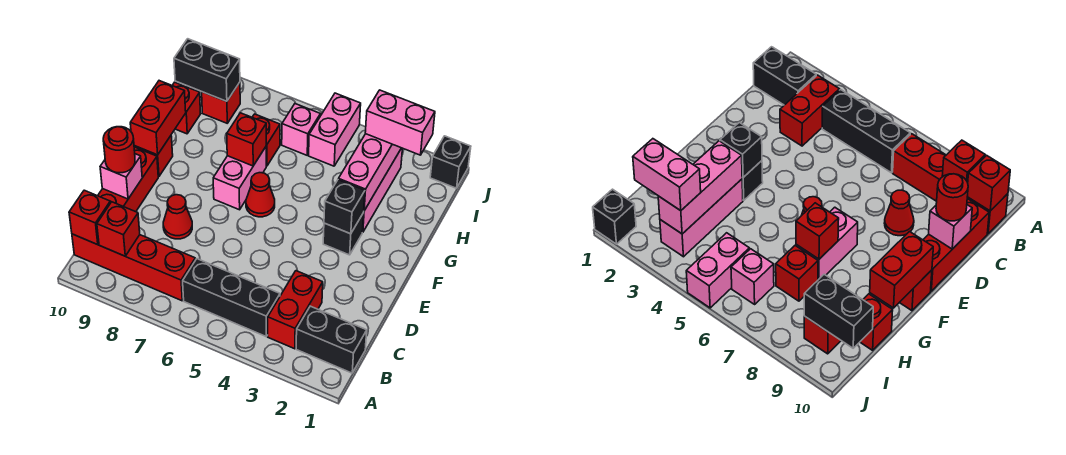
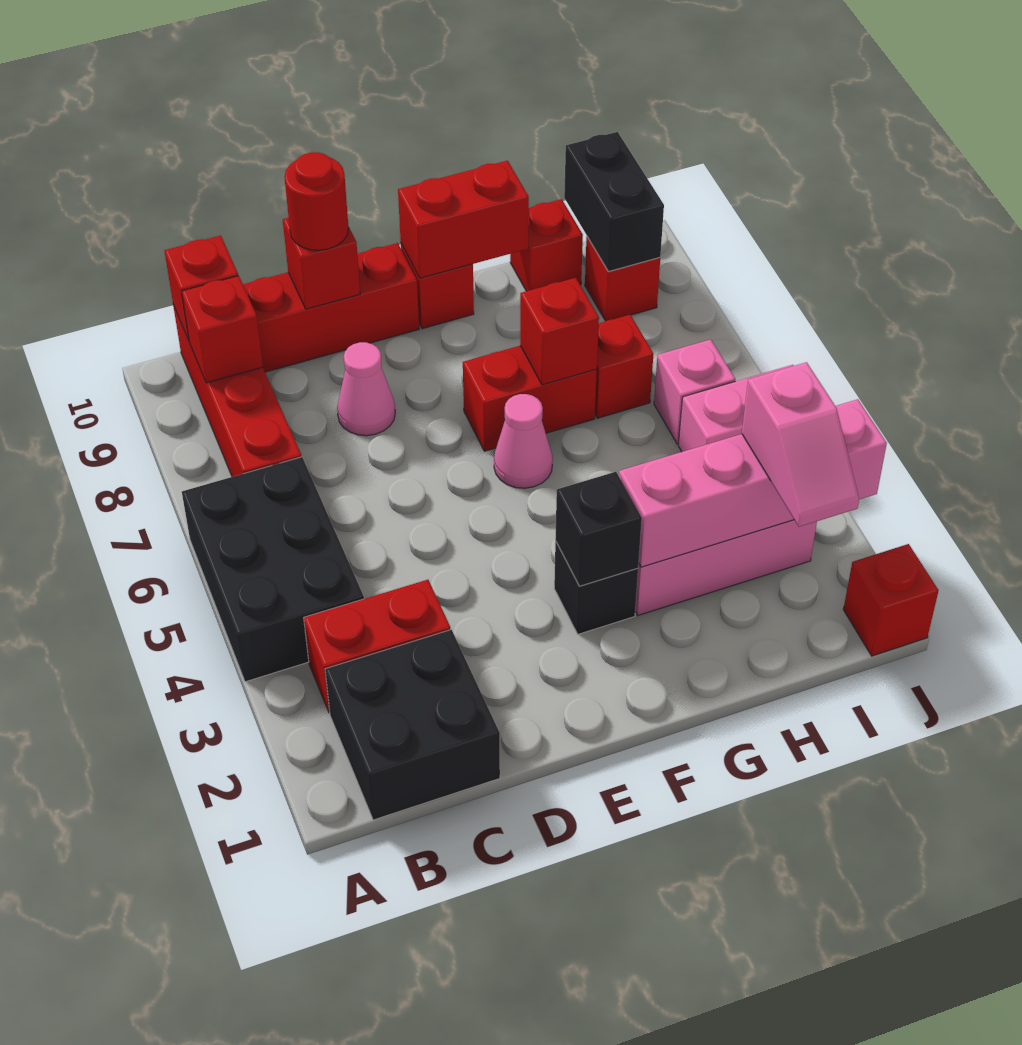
black 1x2 brick [296,306,367,373] -> black 2x2 brick [325,630,500,820]
black 1x3 brick [183,259,280,336] -> black 2x3 brick [182,457,364,682]
red 1x1 cone [163,195,192,239] -> pink 1x1 cone [337,342,395,436]
pink 1x1 brick [100,154,142,199] -> red 1x1 brick [283,218,360,309]
red 1x1 cone [246,173,275,217] -> pink 1x1 cone [494,394,553,488]
pink 1x2 brick [213,147,266,210] -> red 1x2 brick [463,346,597,451]
pink 1x3 brick [338,134,401,211] -> pink 1x4 brick [619,399,887,567]
pink 1x2 brick [365,90,435,155] -> pink 1x2 slope [742,362,859,527]
black 1x1 brick [430,136,471,188] -> red 1x1 brick [843,544,939,656]

